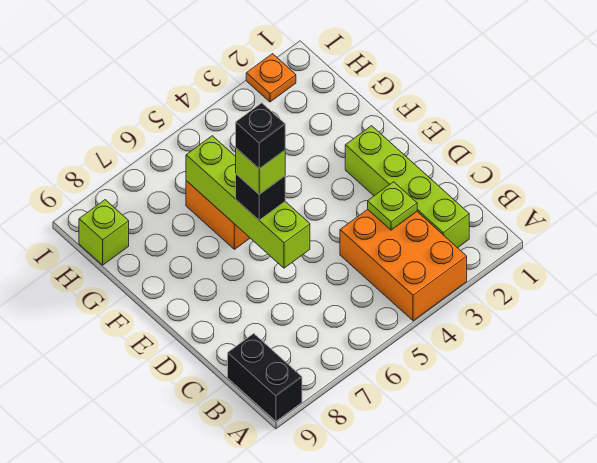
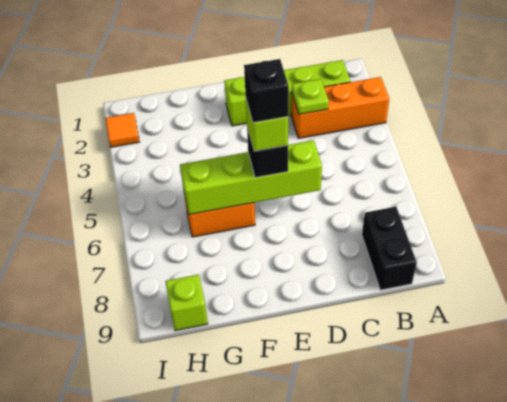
orange 2x3 brick [340,209,467,321] -> orange 1x3 brick [291,77,389,139]
black 1x2 brick [228,334,302,421] -> black 1x2 brick turned to [362,207,417,290]
orange 1x1 plate [246,54,296,102] -> orange 1x1 tile [105,113,139,147]

